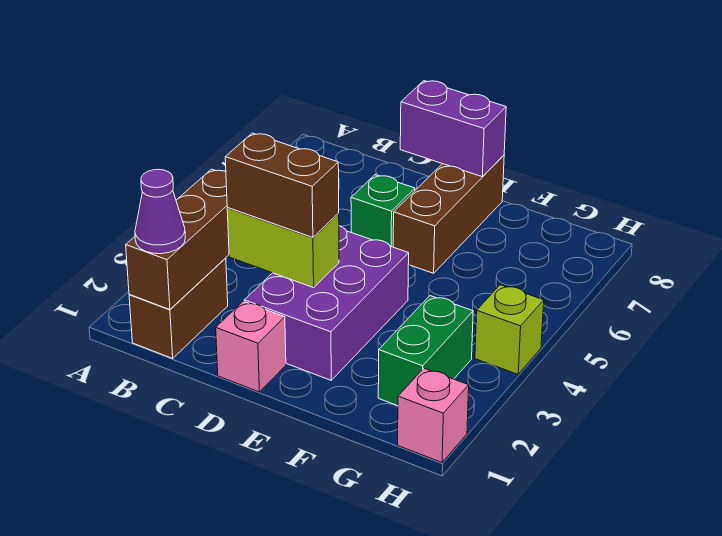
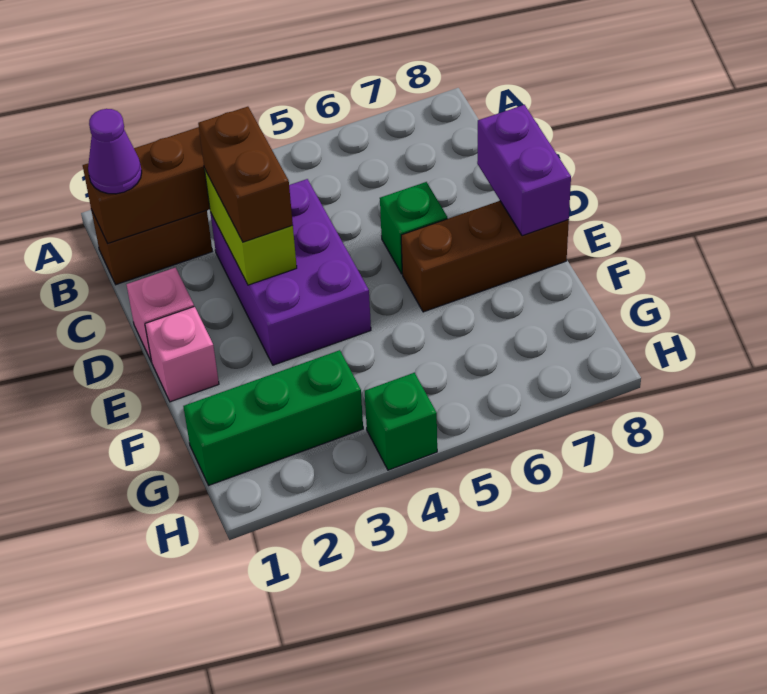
purple 2x3 brick [244,226,409,380] -> purple 2x3 brick turned to [210,179,371,365]
green 1x2 brick [378,296,473,406] -> green 1x3 brick [183,350,363,485]
pink 1x1 brick [398,368,469,462] -> pink 1x1 brick moved to [145,307,219,402]
lime 1x1 brick [475,285,544,374] -> green 1x1 brick [365,373,437,470]

